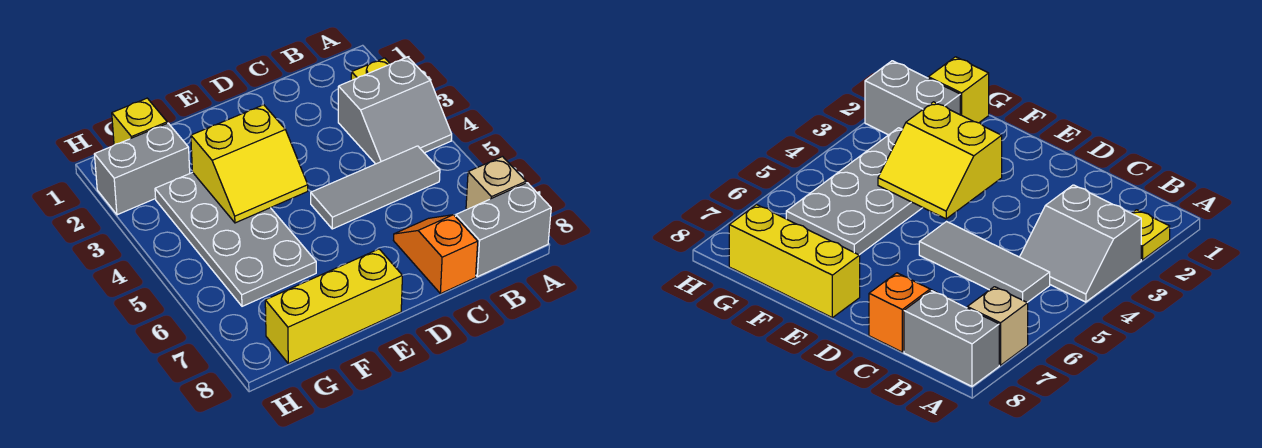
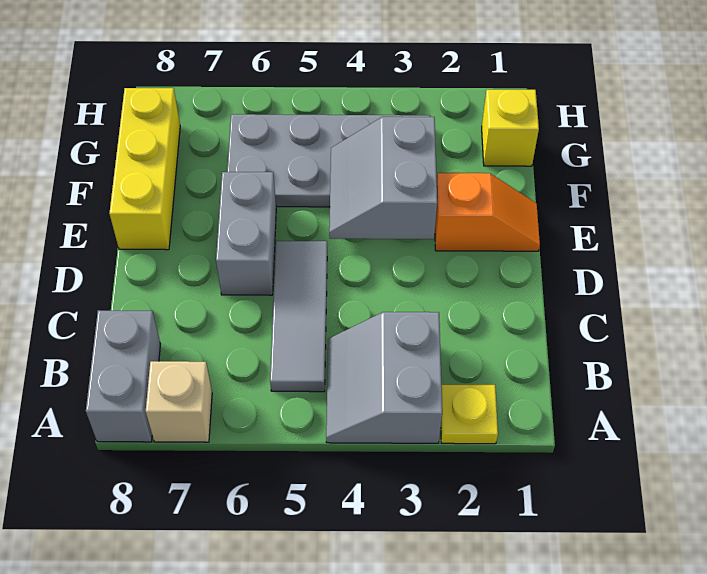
orange 1x2 slope [393,215,478,294] -> orange 1x2 slope moved to [435,173,540,251]
yellow 2x2 slope [191,105,308,223] -> grey 2x2 slope [329,117,437,239]
grey 1x2 brick [94,123,190,215] -> grey 1x2 brick moved to [216,172,276,295]

